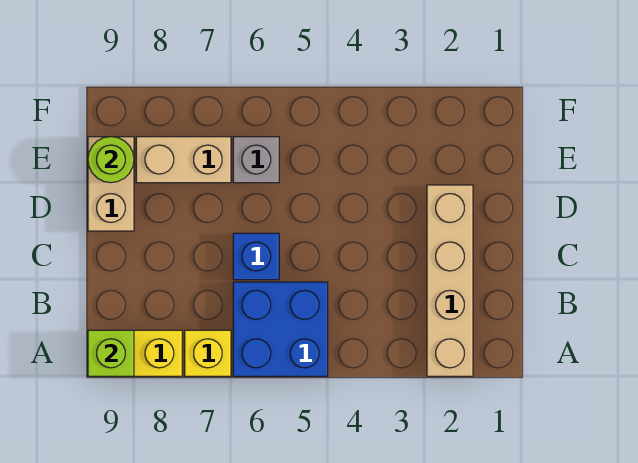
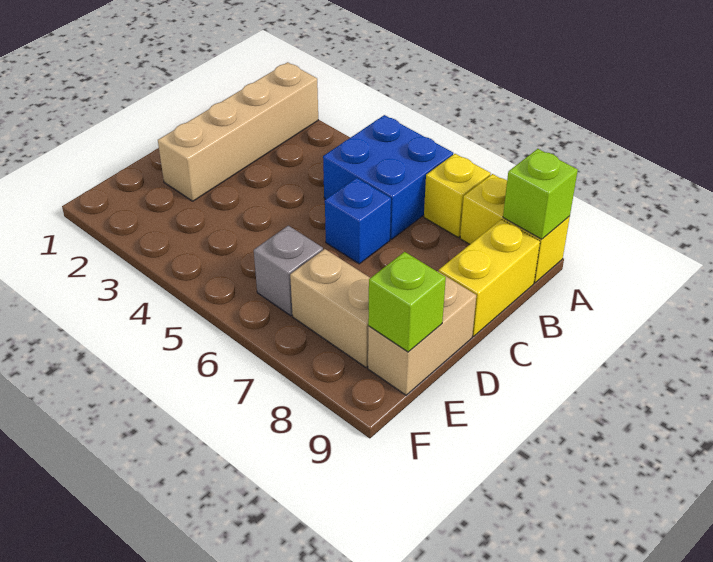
none -> yellow 1x2 brick [439,219,540,336]
lime 1x1 round brick [88,137,134,183] -> lime 1x1 brick [368,252,446,352]

